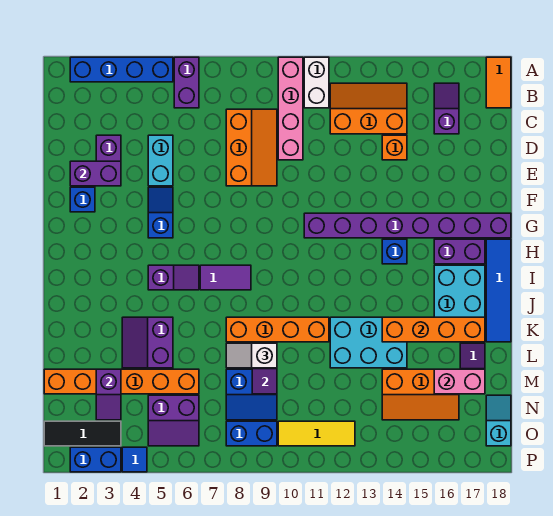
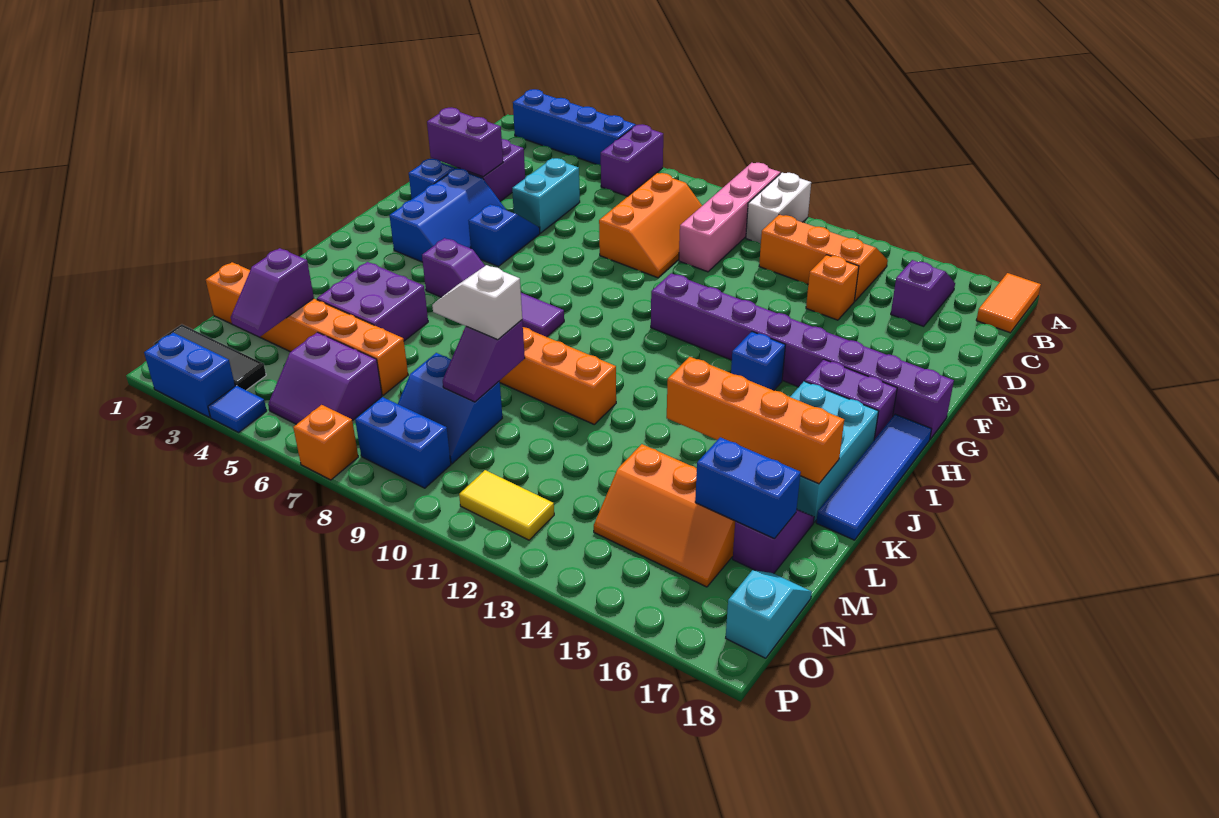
none -> blue 2x3 slope [389,168,506,262]
purple 2x2 slope [122,317,173,368] -> purple 2x2 brick [317,262,428,341]
cyan 2x3 brick [330,317,407,368] -> none
pink 1x2 brick [434,369,485,394] -> blue 1x2 brick [695,437,801,539]
yellow 1x3 tile [278,421,355,446] -> yellow 1x2 tile [459,470,554,540]
none -> orange 1x1 brick [293,405,358,480]

